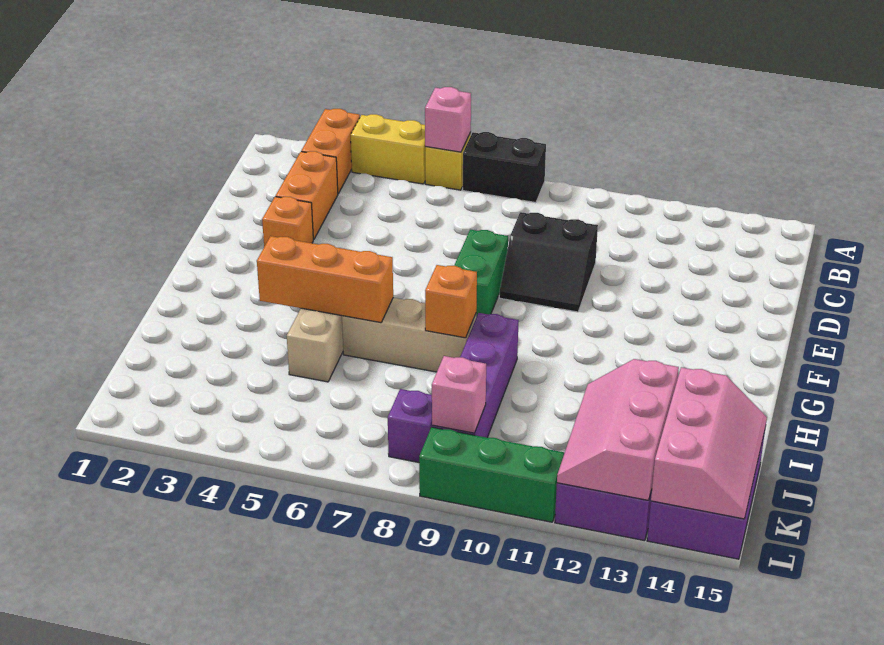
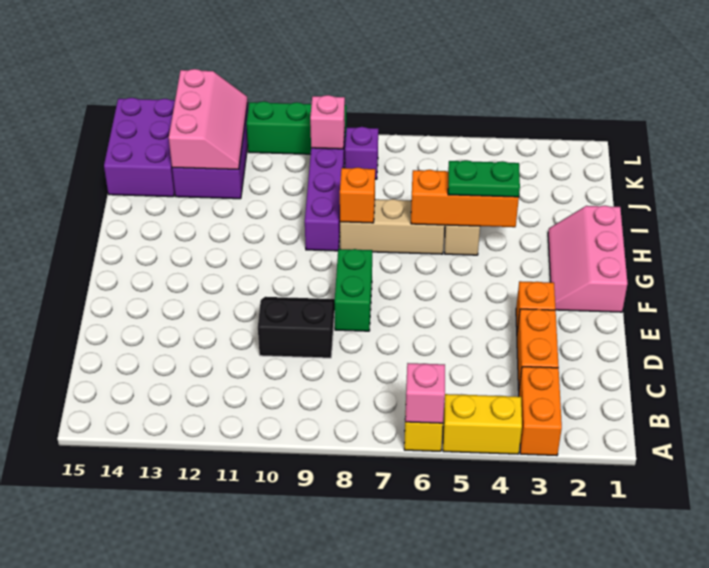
black 1x2 brick [463,132,546,203] -> none
none -> green 1x2 plate [448,160,520,197]
pink 2x3 slope [651,367,767,519] -> pink 2x3 slope moved to [548,206,628,312]

